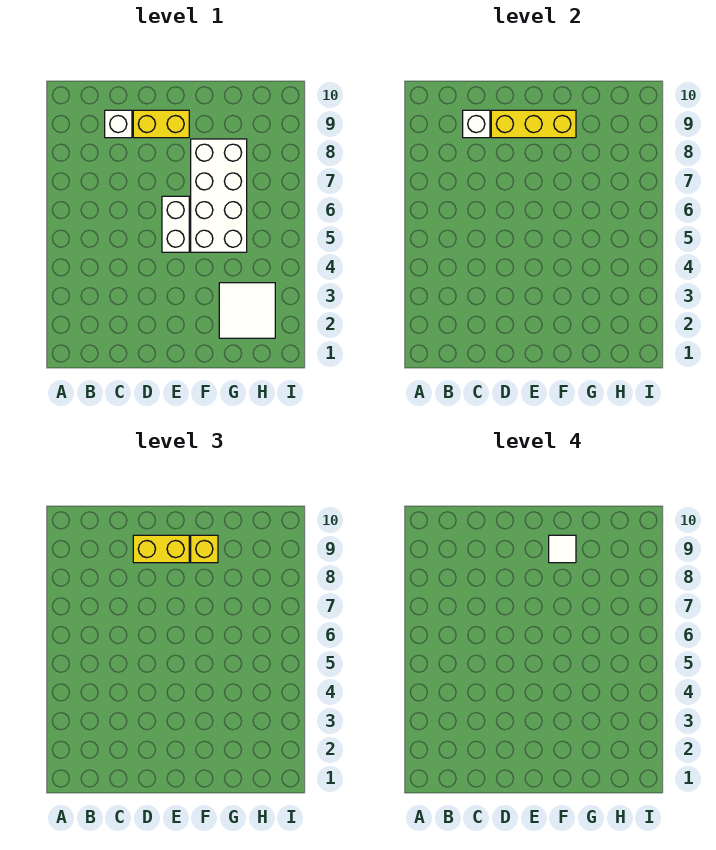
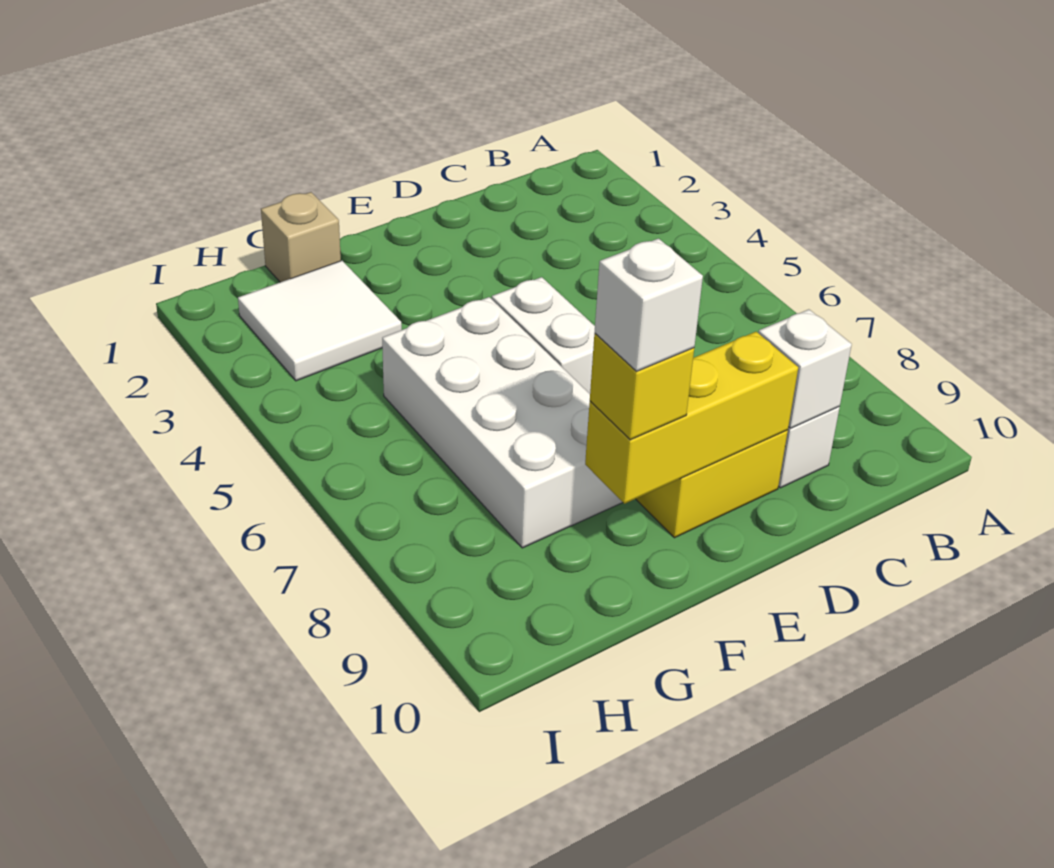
yellow 1x2 brick [133,535,189,563] -> none
white 1x1 tile [549,535,576,563] -> white 1x1 brick [595,239,703,371]
none -> tan 1x1 brick [261,192,341,282]

